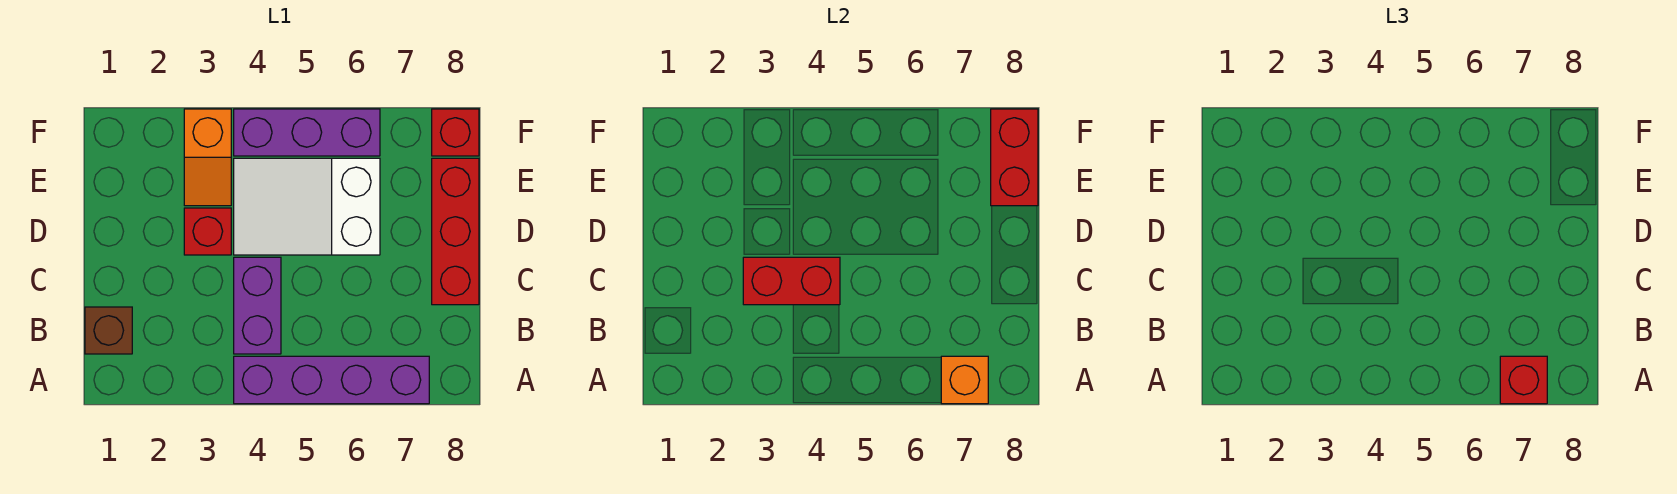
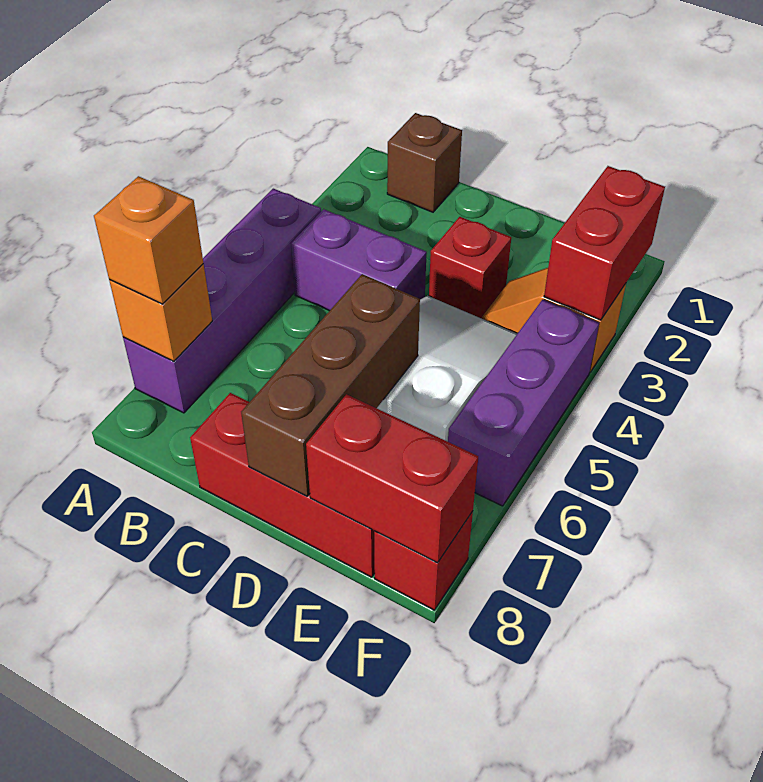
red 1x1 brick [1500,356,1547,404] -> orange 1x1 brick [94,176,203,304]
red 1x2 brick [743,257,840,305] -> red 1x2 brick moved to [544,166,665,320]
none -> brown 1x3 brick [241,274,420,496]

